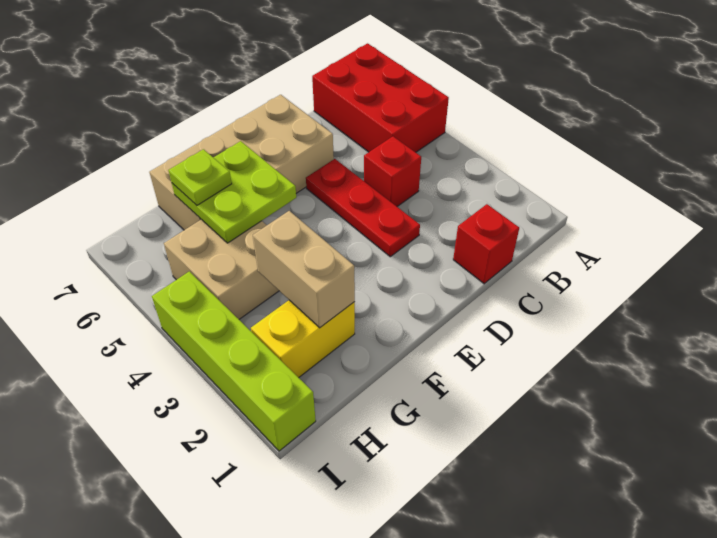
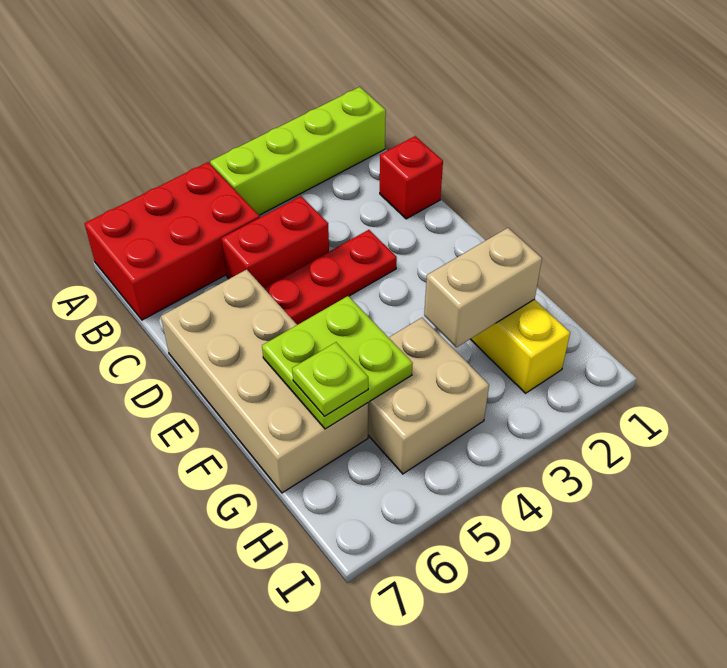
red 1x1 brick [364,137,421,206] -> red 1x2 brick [221,196,329,288]
lime 1x4 brick [152,271,316,451] -> lime 1x4 brick moved to [210,87,386,215]

